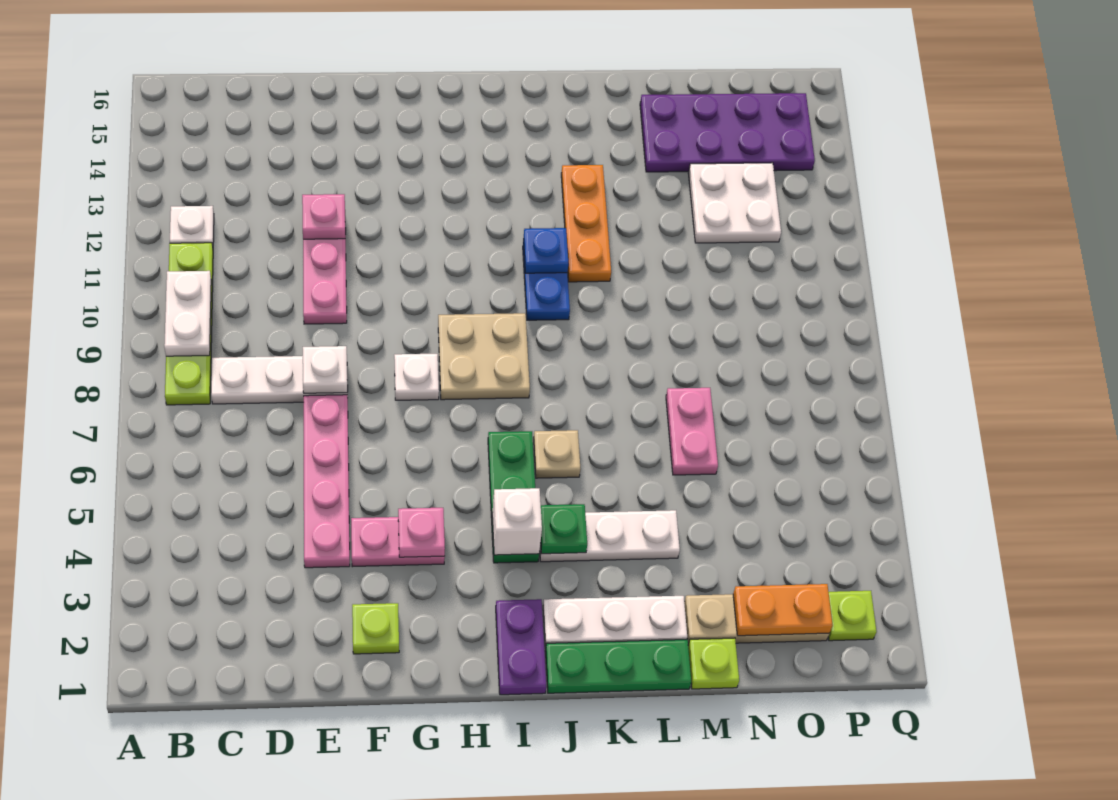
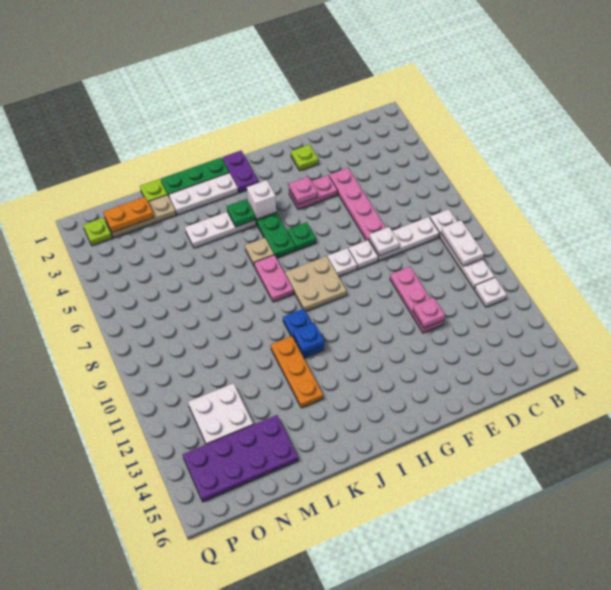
lime 1x4 plate [165,243,213,405] -> white 1x4 plate [430,209,494,289]
none -> white 1x1 plate [348,240,378,269]
none -> green 1x1 plate [287,222,316,251]
pink 1x2 plate [666,388,718,475] -> pink 1x2 plate moved to [254,255,294,302]

